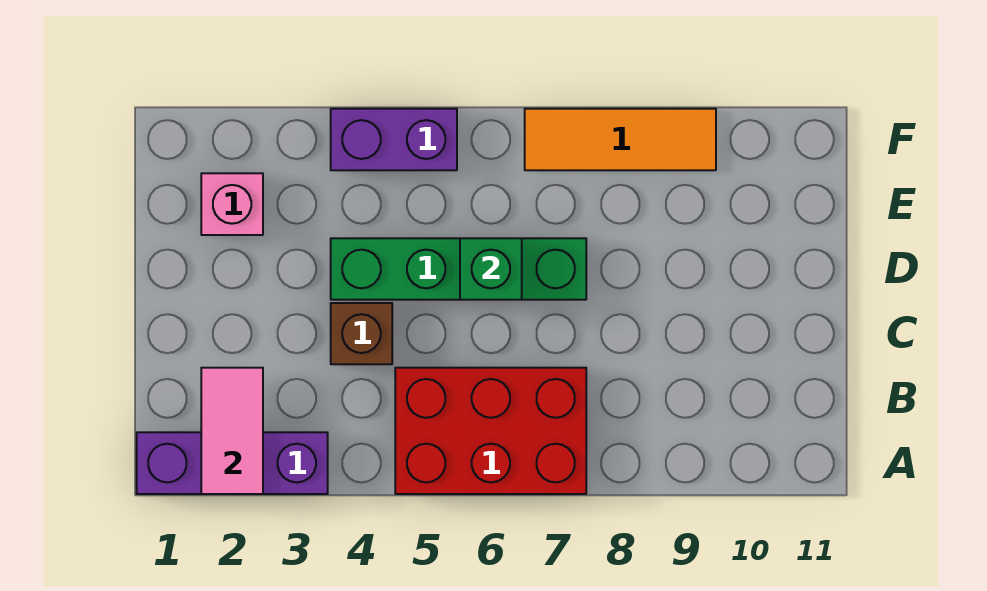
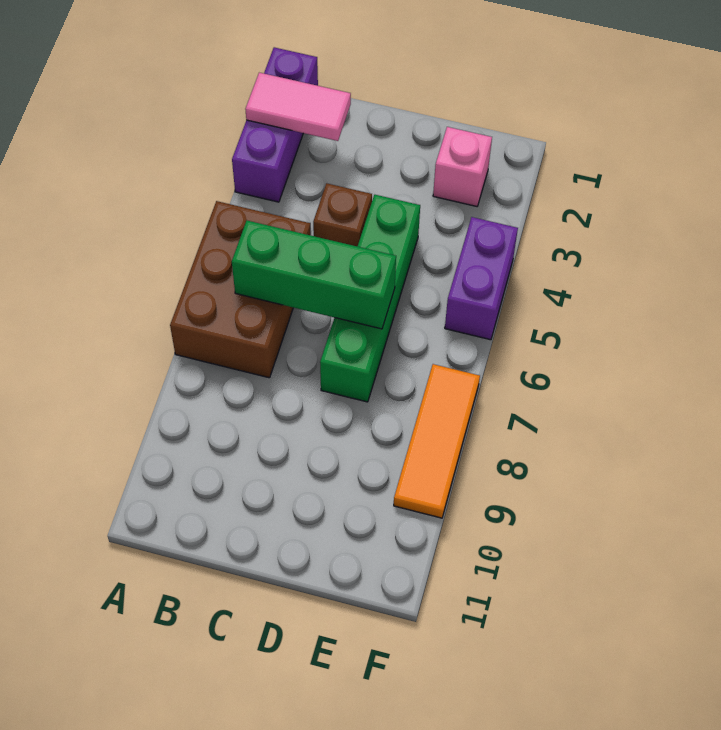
red 2x3 brick [395,368,586,494] -> brown 2x3 brick [170,201,311,378]
green 1x1 brick [460,238,522,300] -> green 1x3 brick [232,220,396,329]

